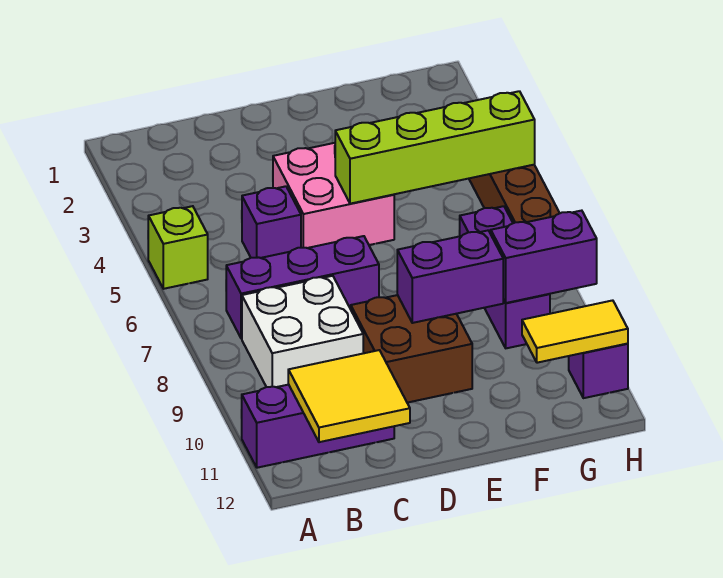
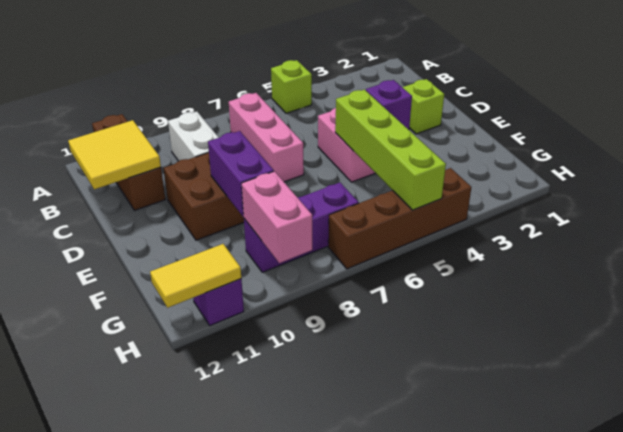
purple 1x3 brick [241,385,394,468] -> brown 1x3 brick [92,114,165,210]
purple 1x3 brick [226,236,379,339] -> pink 1x3 brick [229,93,304,182]
white 2x2 brick [242,276,363,387] -> white 1x2 brick [168,112,219,161]
purple 1x1 brick [242,186,301,258] -> purple 1x1 brick moved to [366,80,412,130]
none -> lime 1x1 brick [402,79,444,134]
purple 1x2 brick [491,211,597,303] -> pink 1x2 brick [242,171,312,263]
yellow 1x2 tile [522,300,628,363] -> yellow 1x2 tile turned to [150,244,241,308]

